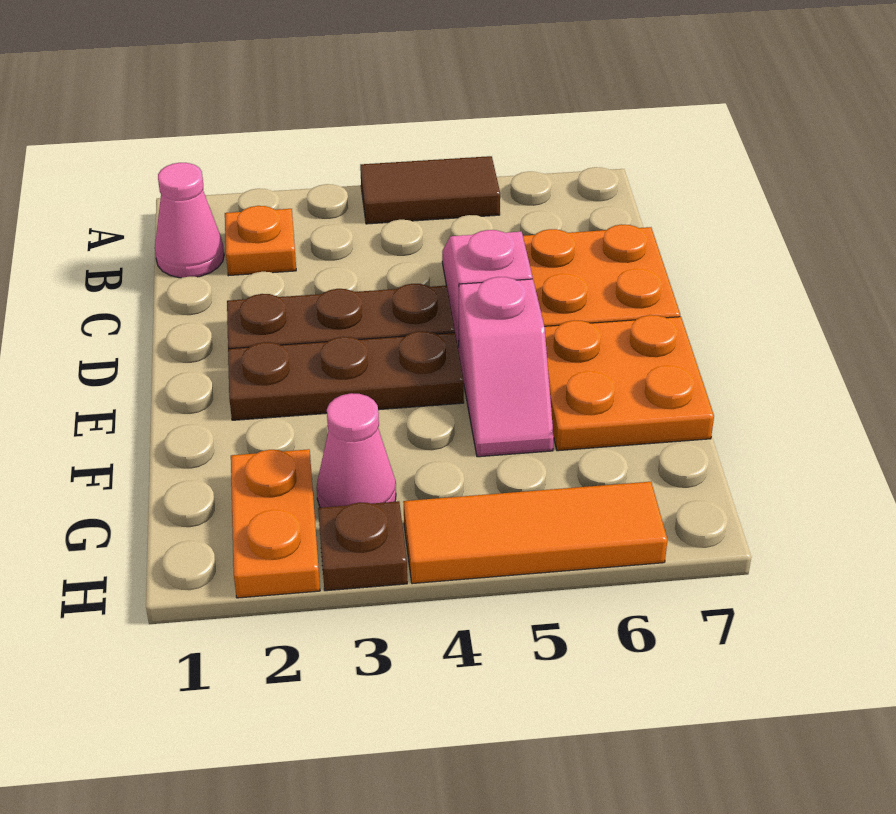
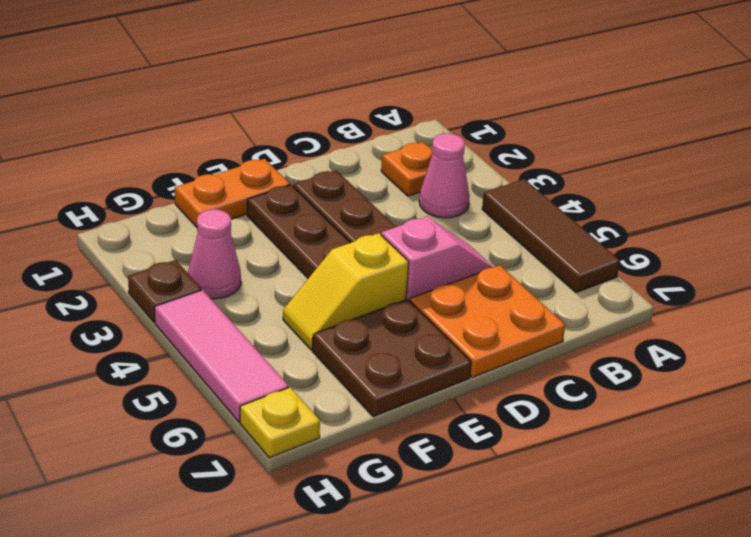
brown 1x2 tile [360,156,500,224] -> brown 1x3 tile [482,179,620,293]
pink 1x1 cone [155,163,224,278] -> pink 1x1 cone moved to [419,133,470,218]
pink 1x2 slope [459,277,554,457] -> yellow 1x2 slope [283,233,409,350]
orange 2x2 plate [545,315,714,451] -> brown 2x2 plate [312,299,471,417]
orange 1x2 plate [231,449,320,598] -> orange 1x2 plate moved to [175,159,290,227]
orange 1x3 tile [403,482,668,584] -> pink 1x3 tile [155,290,289,422]
none -> yellow 1x1 plate [240,387,320,458]

